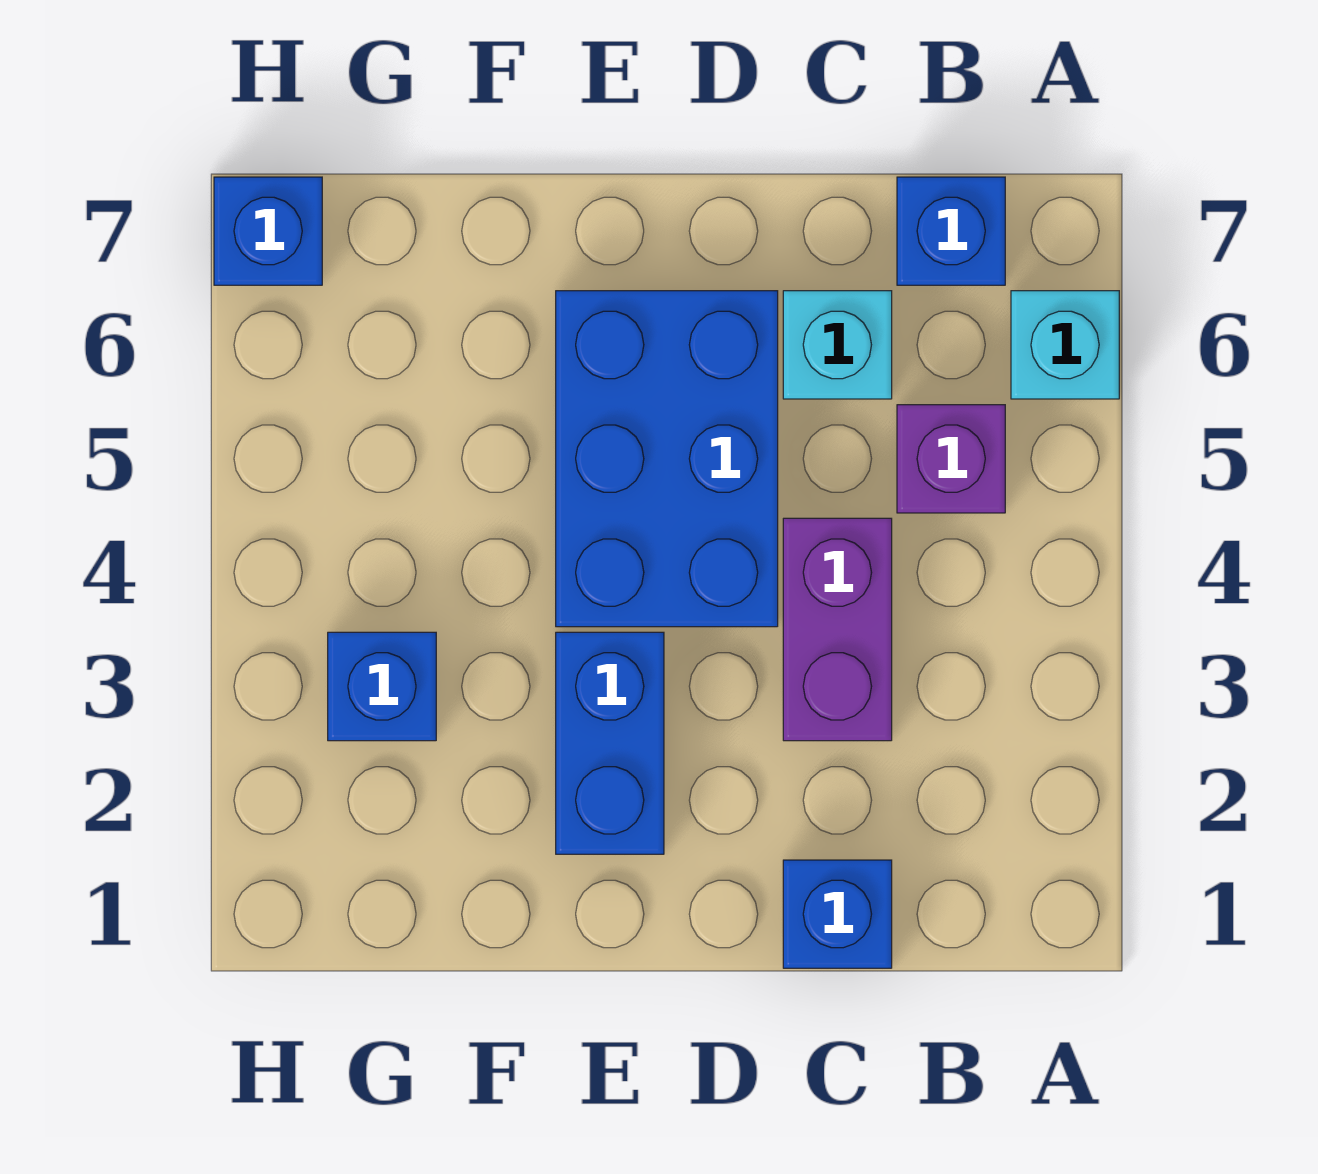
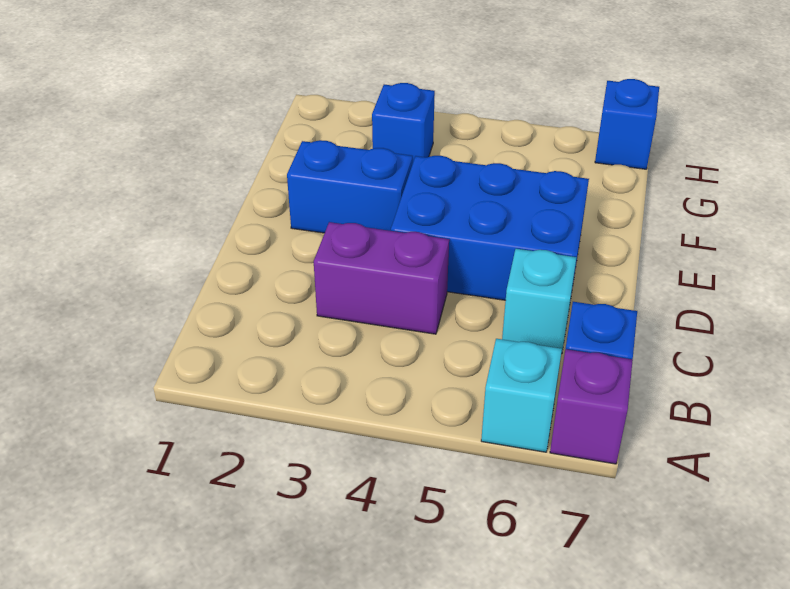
purple 1x1 brick [897,405,1005,513] -> purple 1x1 brick moved to [550,349,633,464]
blue 1x1 brick [783,860,892,968] -> none

